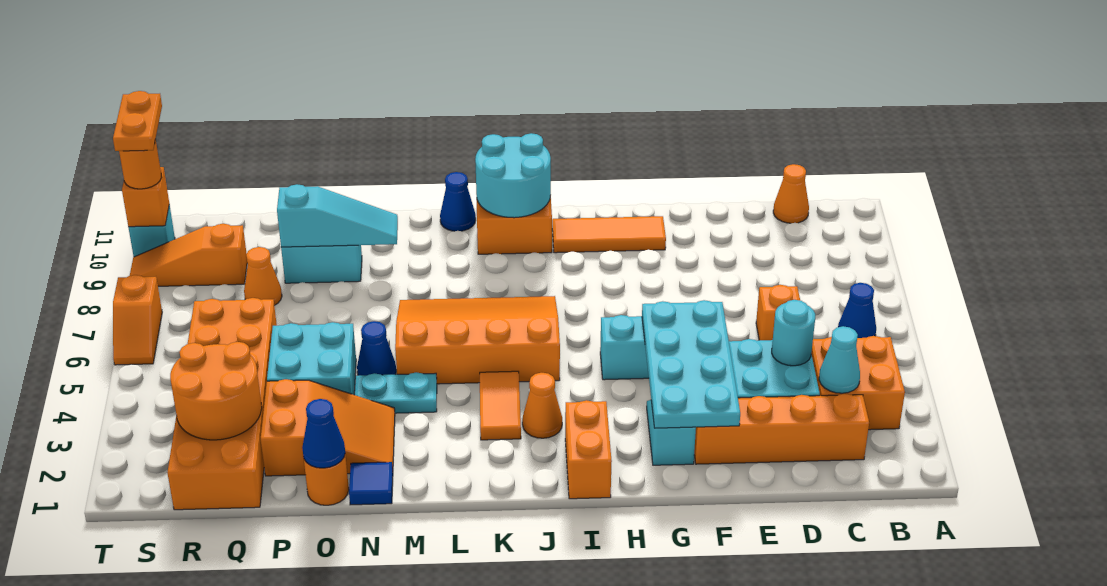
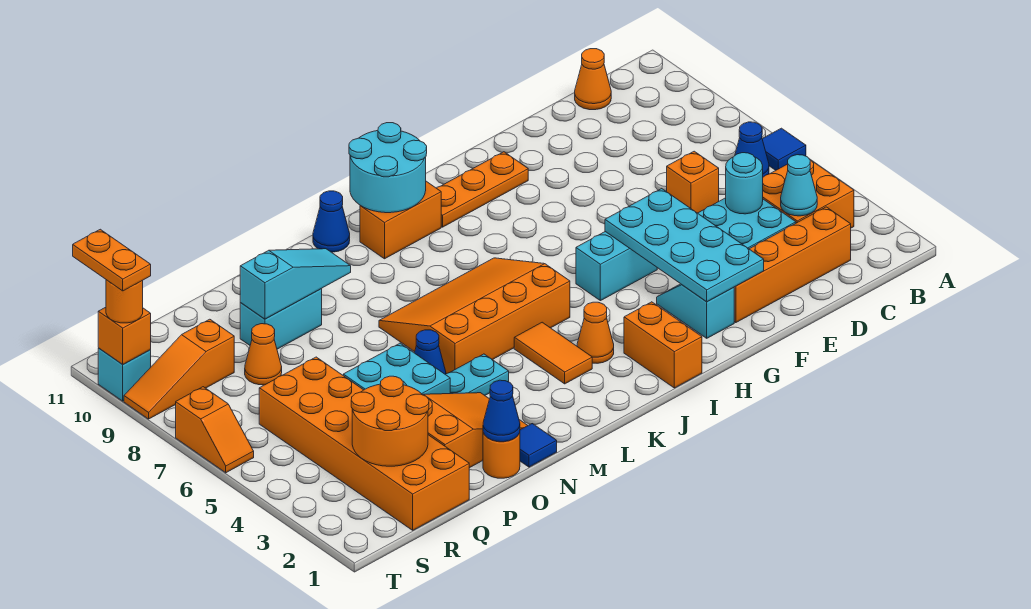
none -> blue 1x1 tile [762,128,806,170]
orange 1x3 tile [552,216,666,253] -> orange 1x3 plate [437,152,528,227]

